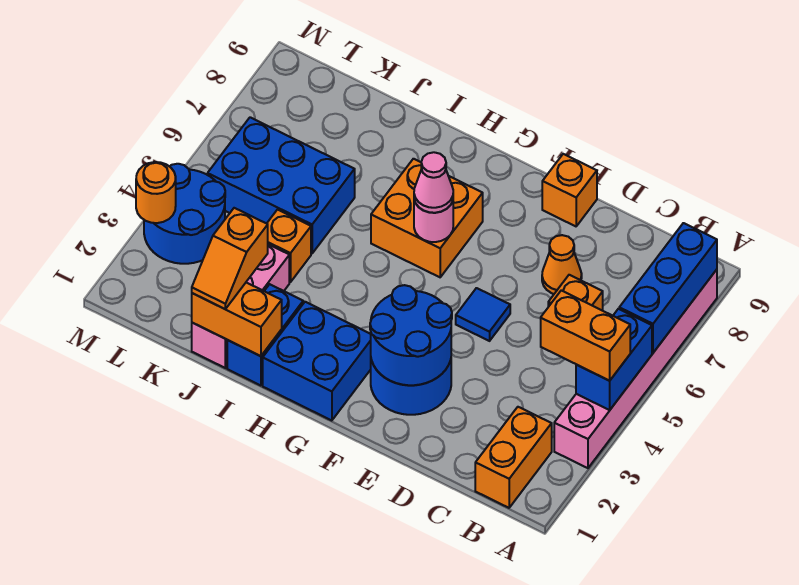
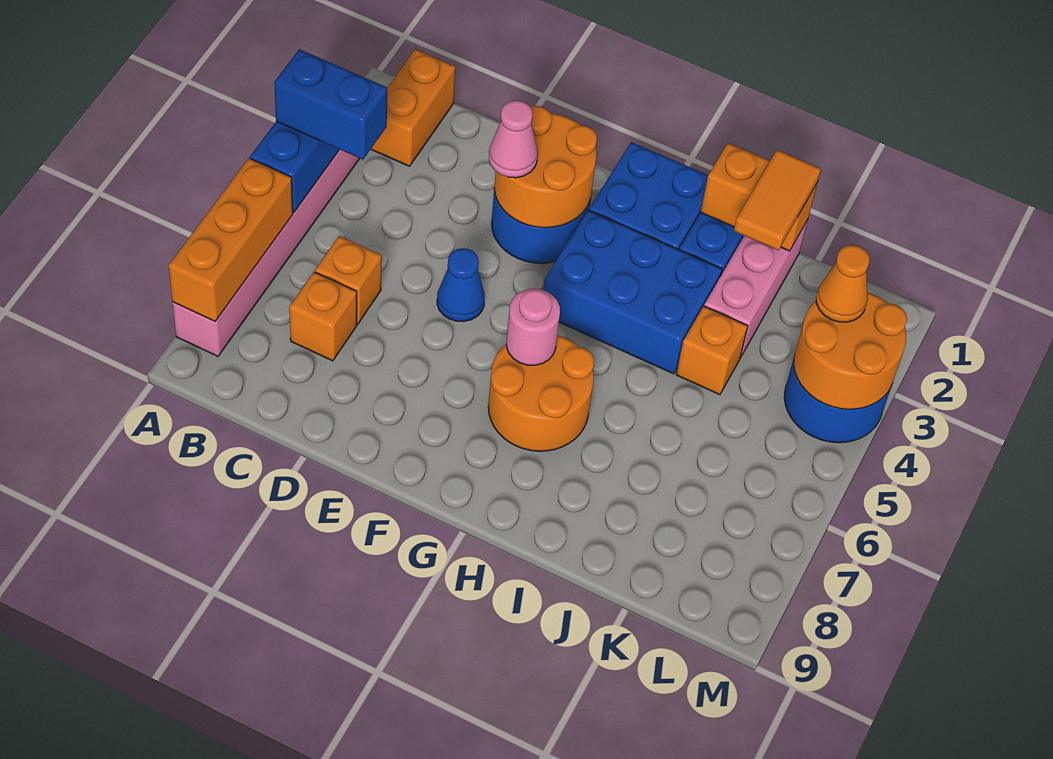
orange 1x2 brick [541,290,630,381] -> blue 1x2 brick [274,49,387,160]
blue 1x3 brick [619,223,717,353] -> orange 1x3 brick [169,158,293,321]
orange 1x1 cone [542,235,582,294] -> orange 1x1 cone moved to [816,245,870,322]
blue 2x2 round brick [370,285,452,385] -> orange 2x2 round brick [494,106,597,228]
blue 1x1 tile [456,288,510,341] -> blue 1x1 cone [437,248,485,322]
orange 1x1 brick [542,154,597,226] -> orange 1x1 brick moved to [289,272,357,361]
orange 2x2 brick [371,159,483,277] -> orange 2x2 round brick [488,335,594,451]
pink 1x1 cone [414,152,453,213] -> pink 1x1 cone moved to [489,100,538,178]
orange 1x2 slope [192,208,268,309] -> orange 1x2 tile [734,150,821,250]
blue 2x3 brick [208,117,355,253] -> blue 2x3 brick moved to [543,210,722,374]
orange 1x1 round brick [136,162,176,223] -> orange 2x2 round brick [794,292,907,409]

